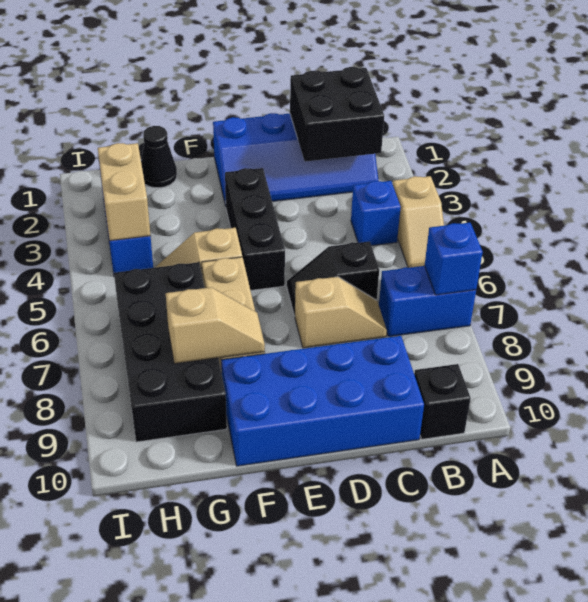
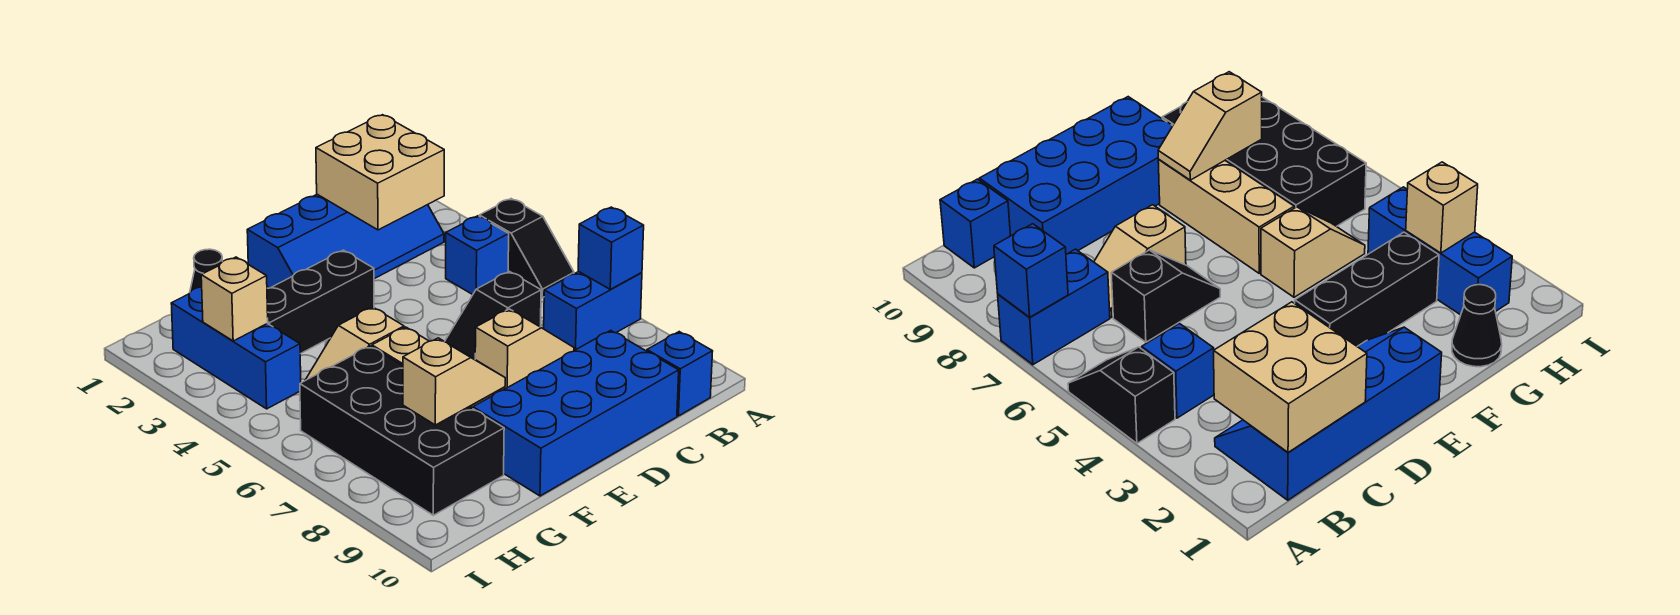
tan 1x2 slope [393,176,444,268] -> black 1x2 slope [479,199,574,298]
black 2x2 brick [290,67,384,162] -> tan 2x2 brick [316,115,444,230]
black 1x1 brick [414,364,471,439] -> blue 1x1 brick [647,332,713,416]
black 1x3 brick [225,168,285,290] -> black 1x3 brick turned to [267,250,374,354]
tan 1x2 brick [98,143,150,241] -> tan 1x1 brick [201,257,268,341]

